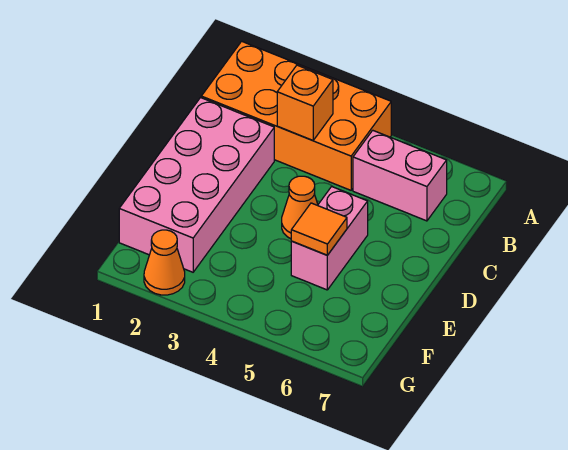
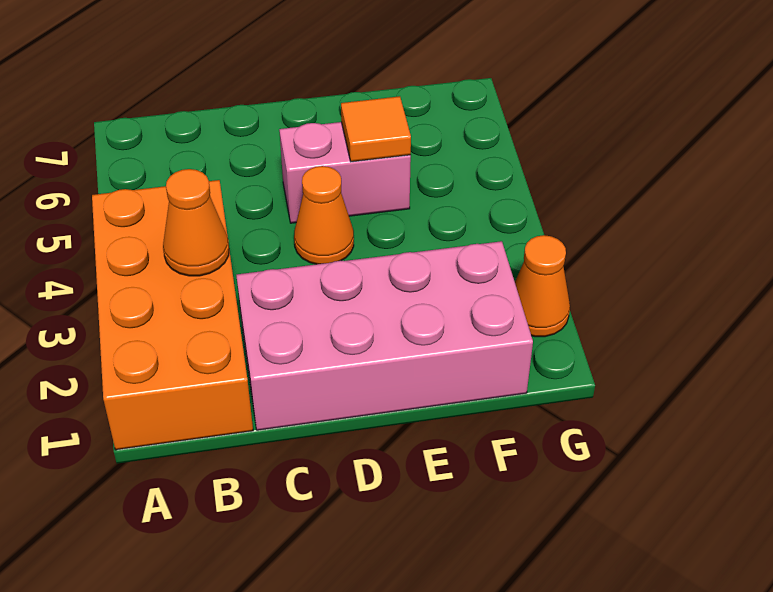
orange 1x1 brick [277,65,333,140] -> orange 1x1 cone [163,169,229,276]
pink 1x2 brick [353,130,447,221] -> none

